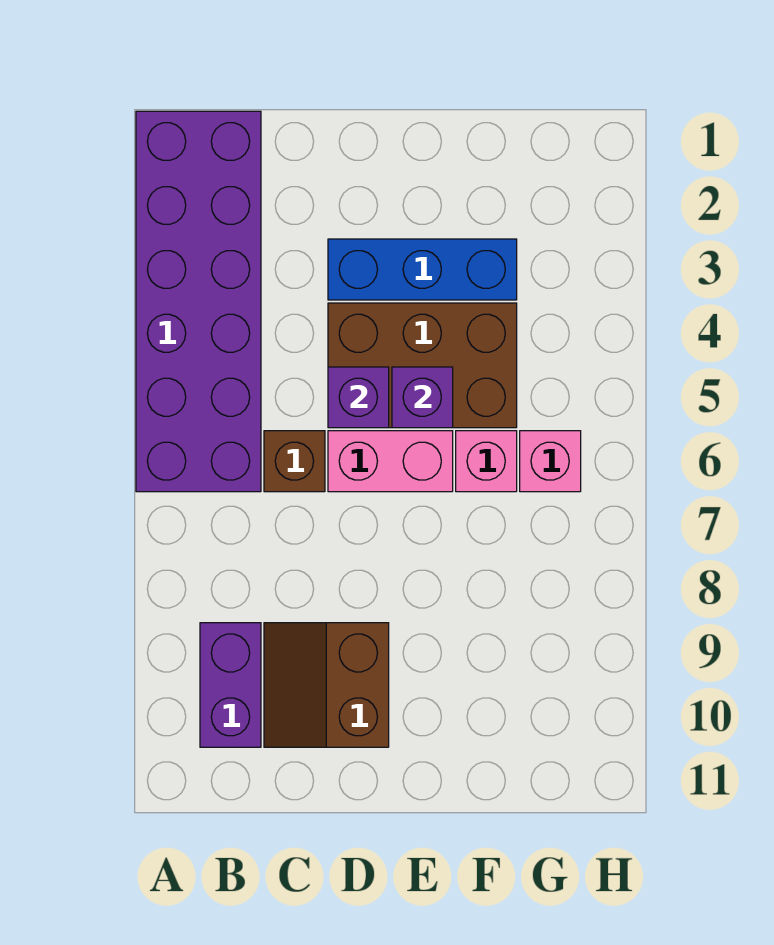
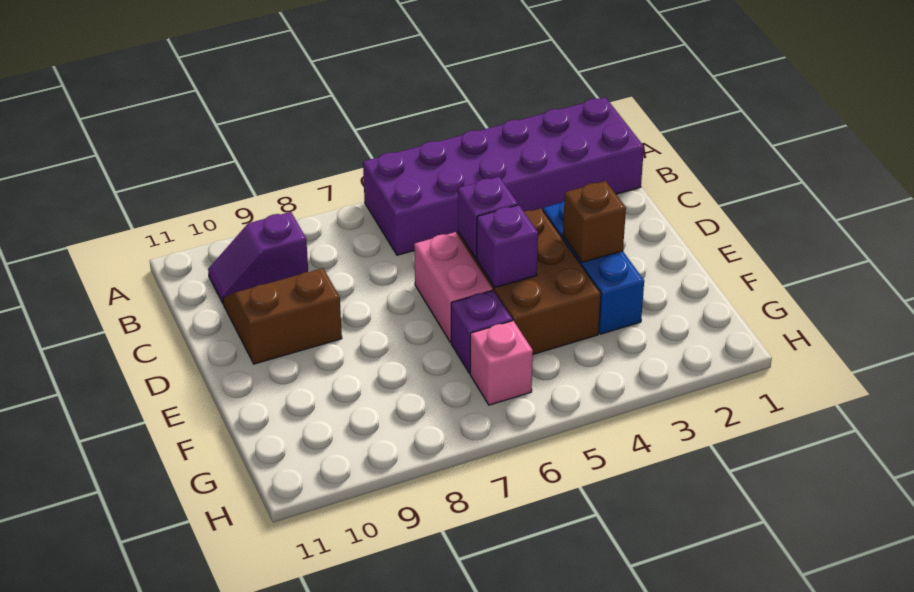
purple 1x2 brick [200,623,261,747] -> purple 1x2 slope [208,212,308,303]
brown 1x1 brick [264,431,325,492] -> brown 1x1 brick moved to [563,181,626,262]
pink 1x1 brick [456,431,517,492] -> purple 1x1 brick [451,290,512,373]

